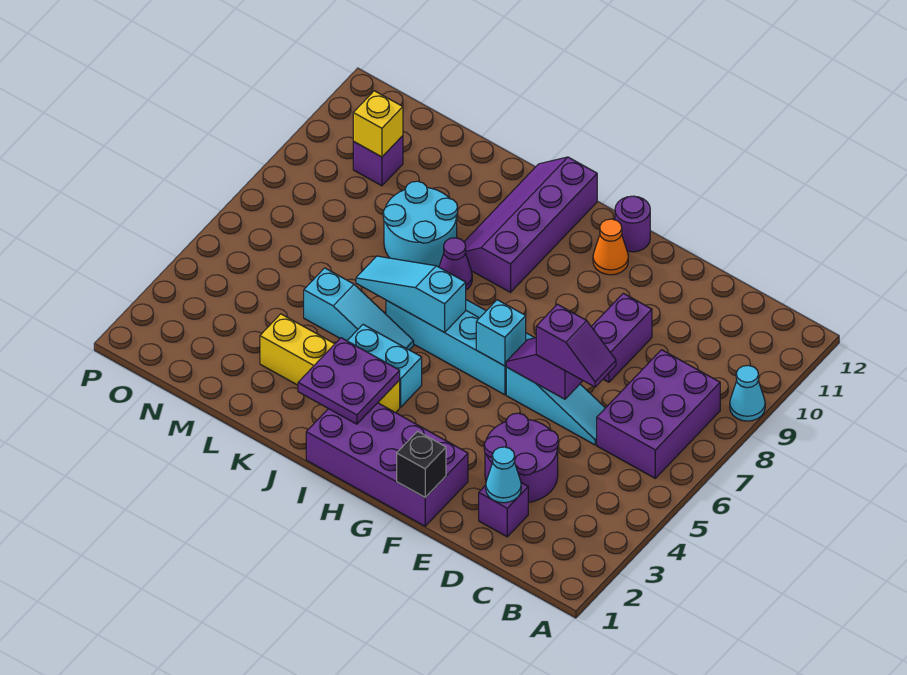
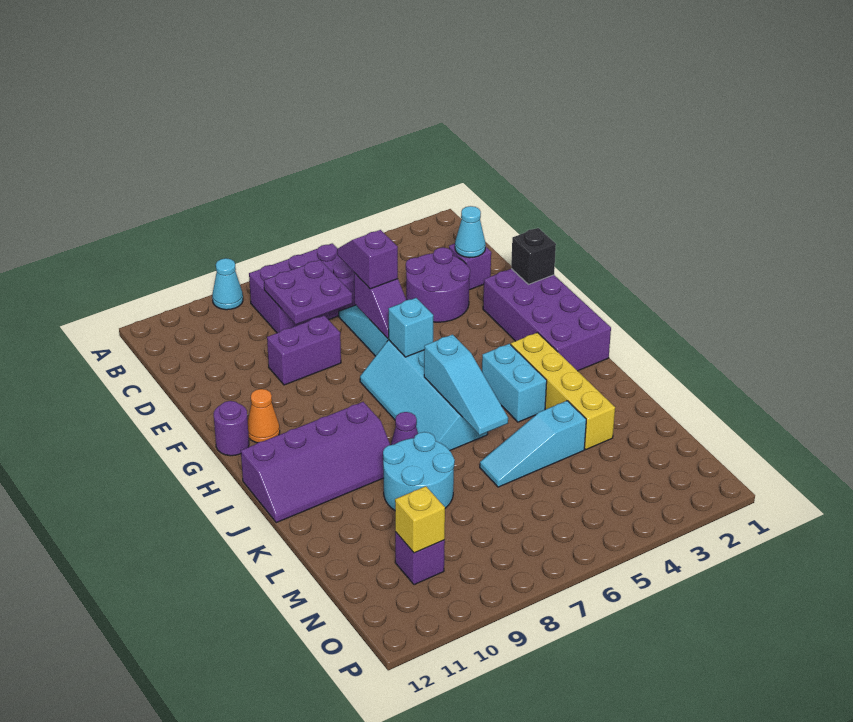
purple 2x2 plate [298,338,400,424] -> purple 2x2 plate moved to [264,260,352,324]
cyan 1x3 slope [304,268,414,350] -> cyan 1x3 slope turned to [480,401,586,487]

